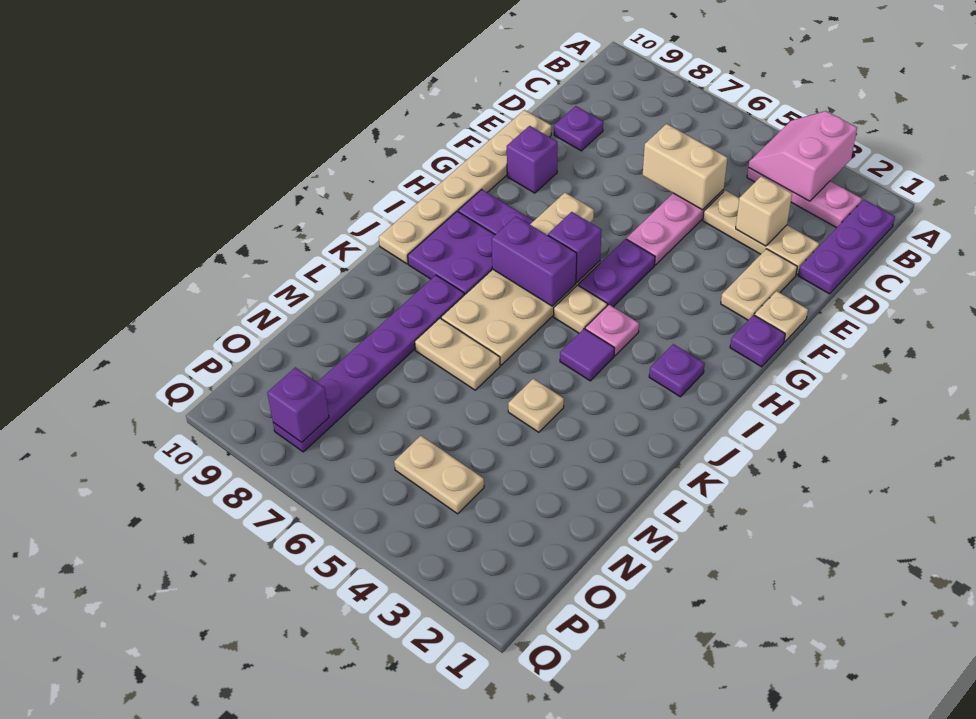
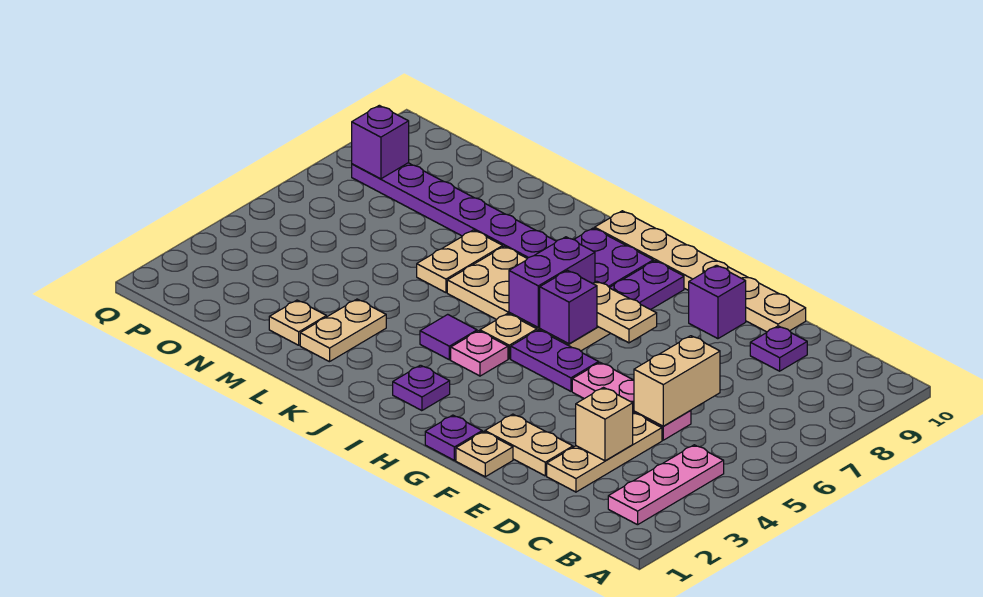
pink 2x2 slope [748,111,857,201] -> none
purple 1x3 plate [798,200,895,294] -> none
tan 1x1 plate [508,379,564,432] -> tan 1x1 plate moved to [269,300,326,345]
tan 1x2 plate [394,436,484,514] -> tan 1x2 plate moved to [300,299,386,362]

